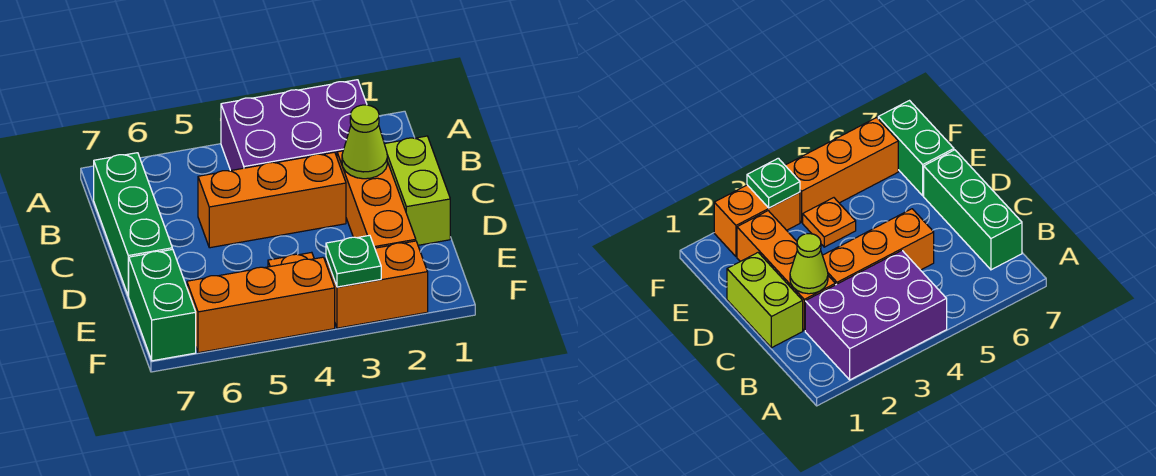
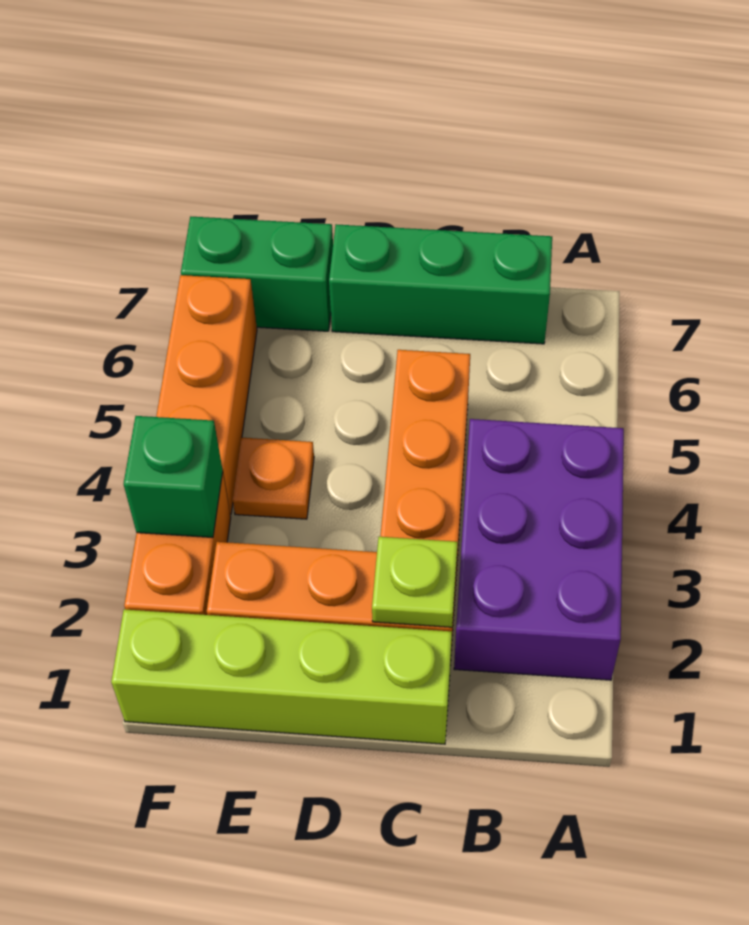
lime 1x2 brick [385,136,450,245] -> lime 1x4 brick [111,609,452,744]
lime 1x1 cone [342,105,387,179] -> lime 1x1 plate [372,537,458,627]
green 1x1 plate [326,235,381,287] -> green 1x1 brick [124,416,223,538]

